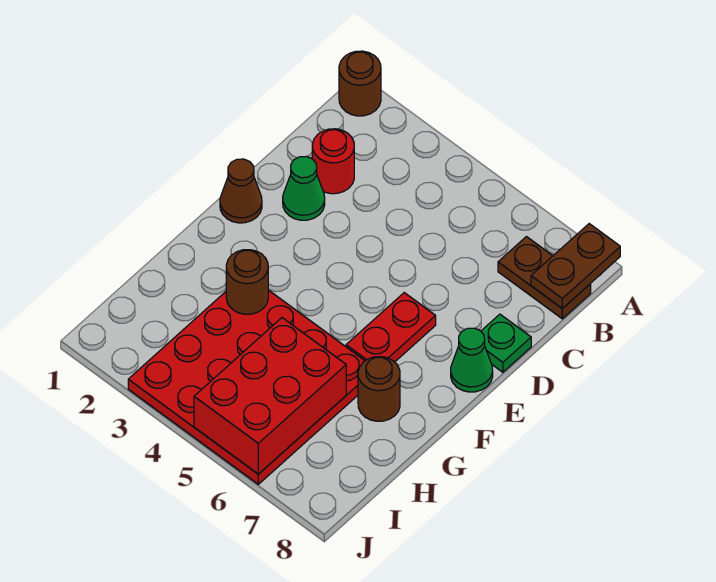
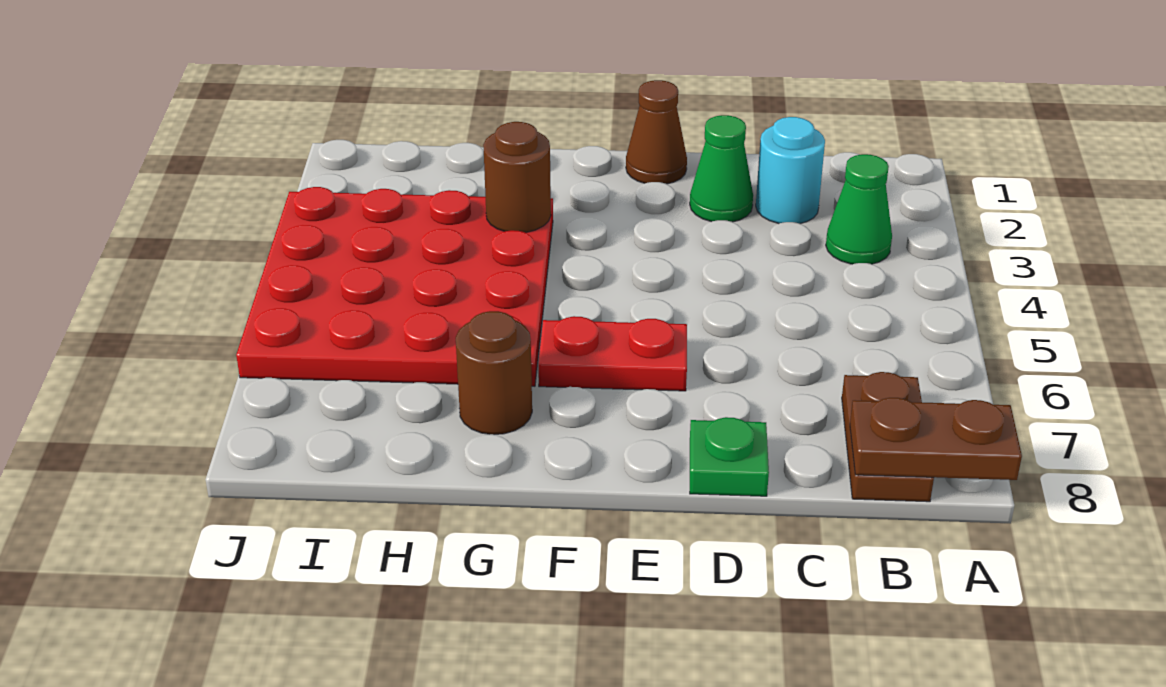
brown 1x1 round brick [339,51,381,116] -> none
red 1x1 round brick [312,129,354,194] -> cyan 1x1 round brick [756,117,825,224]
green 1x1 cone [451,328,493,392] -> green 1x1 cone moved to [826,154,892,264]
red 2x3 brick [194,318,346,474] -> none

